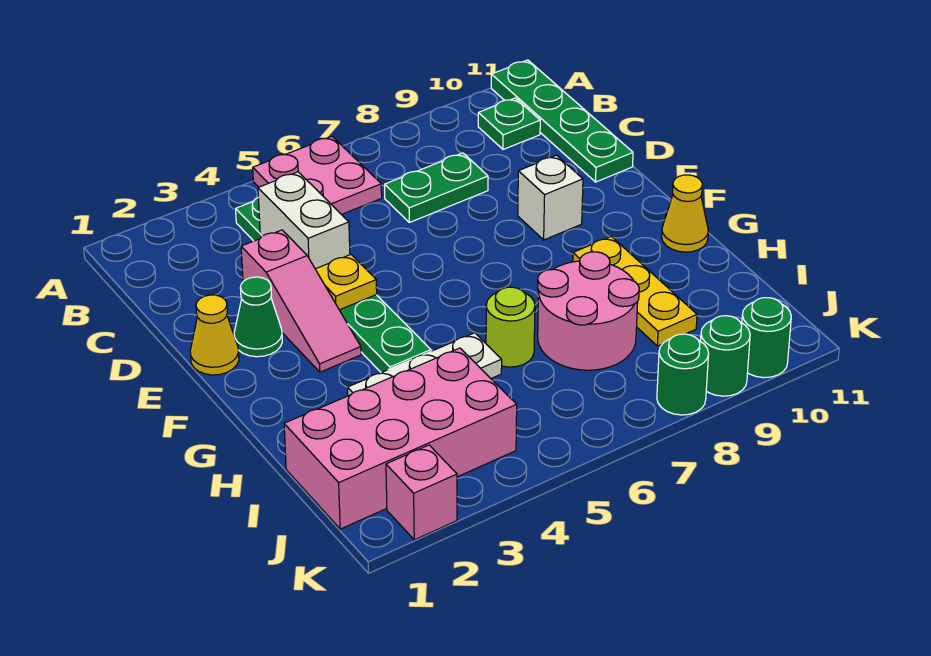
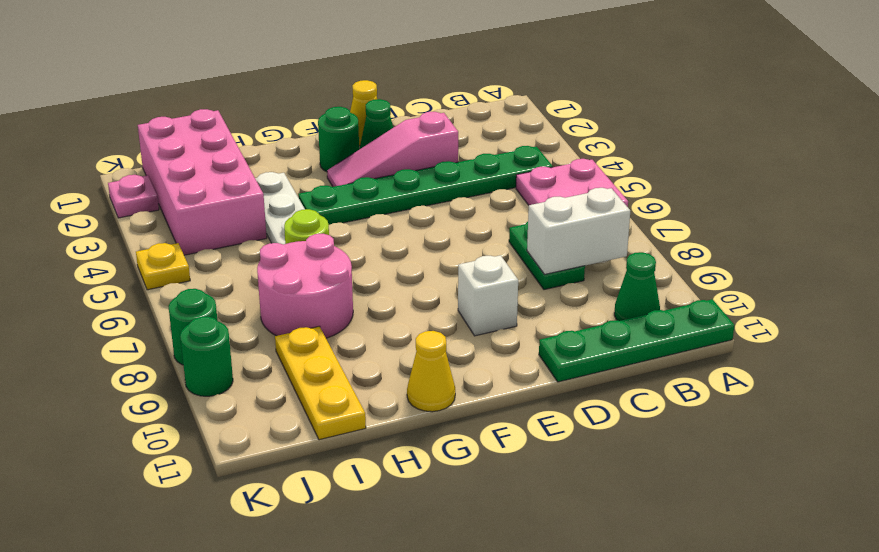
green 1x1 plate [478,98,540,149] -> green 1x1 cone [614,252,660,321]
white 1x2 brick [258,172,350,269] -> white 1x2 brick moved to [527,188,630,274]
yellow 1x1 plate [316,255,377,310] -> yellow 1x1 plate moved to [136,243,190,290]
yellow 1x3 plate [573,236,697,346] -> yellow 1x3 plate turned to [275,326,366,440]
pink 1x1 brick [386,445,457,540] -> pink 1x1 plate [108,175,159,218]
green 1x1 round brick [742,298,791,378] -> green 1x1 round brick moved to [318,107,359,172]

